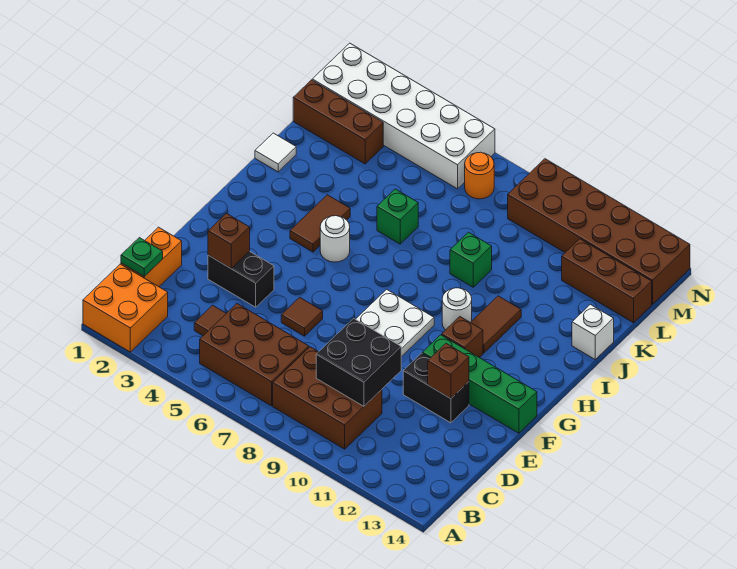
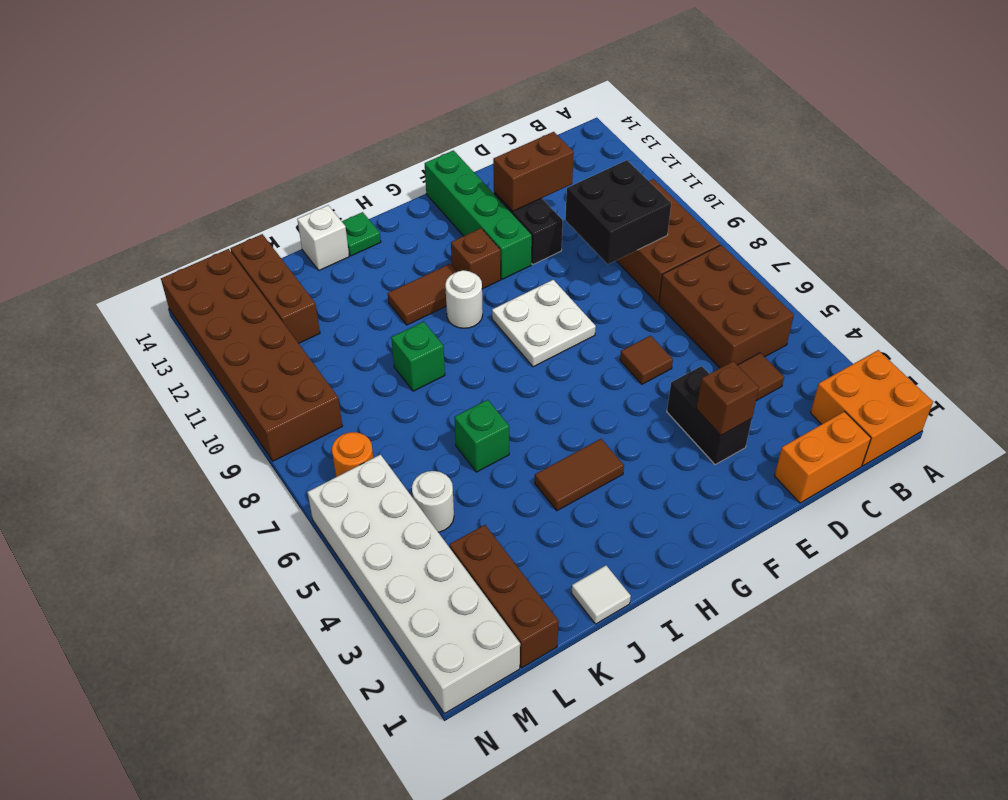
green 1x1 plate [121,238,163,276] -> green 1x1 plate moved to [342,212,381,256]
brown 1x1 brick [428,344,469,398] -> brown 1x2 brick [493,132,574,211]
white 1x1 round brick [320,216,350,262] -> white 1x1 round brick moved to [412,471,454,532]

